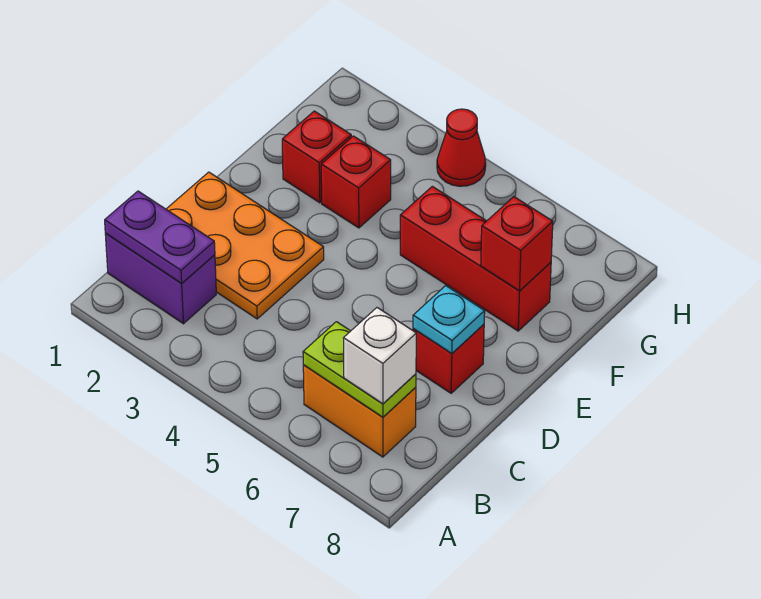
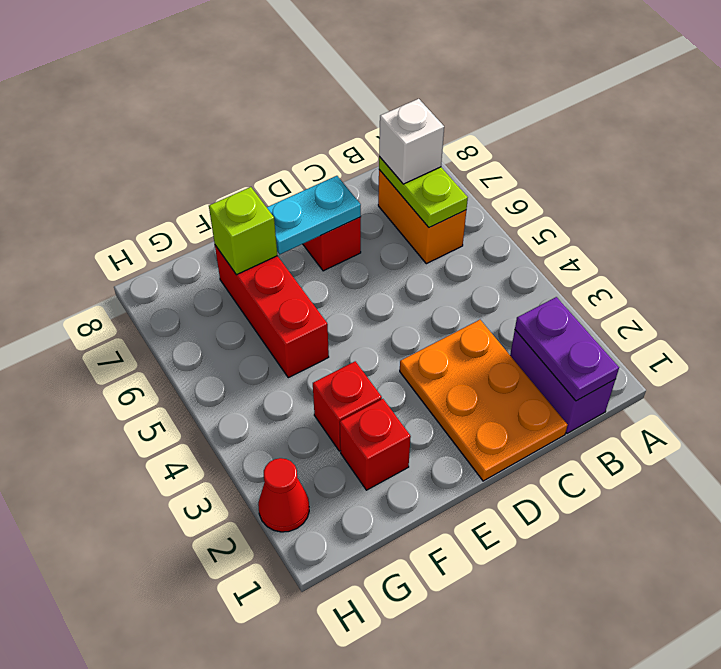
cyan 1x1 plate [413,286,485,354] -> cyan 1x2 plate [267,176,361,254]
red 1x1 brick [481,197,553,291] -> lime 1x1 brick [209,187,277,275]
red 1x1 cone [437,109,486,186] -> red 1x1 cone moved to [258,458,309,532]

